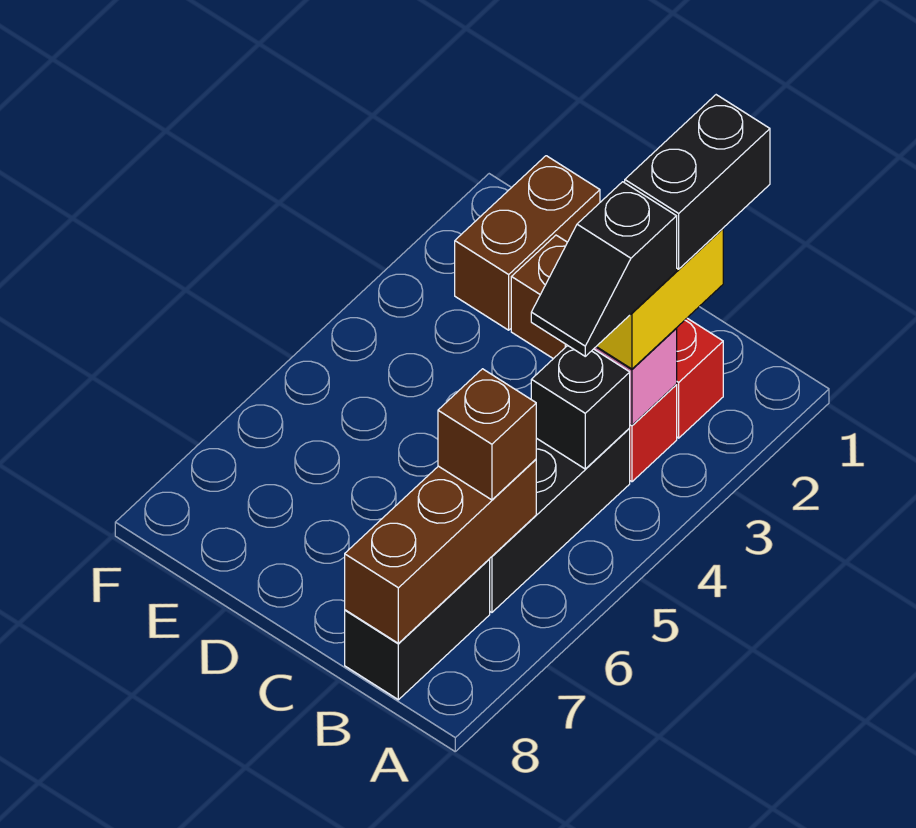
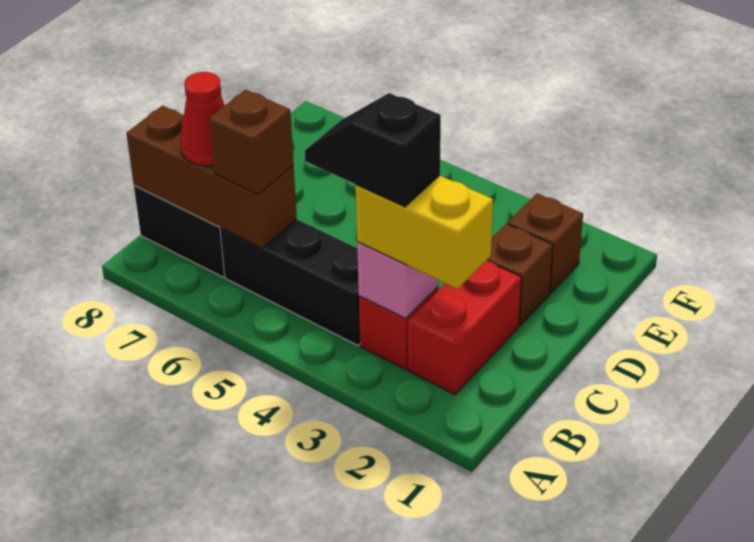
black 1x2 brick [625,95,770,269] -> none
black 1x1 brick [531,346,630,469] -> none
none -> red 1x1 cone [180,72,225,166]
brown 1x2 brick [455,156,600,330] -> brown 1x1 brick [508,193,583,293]

